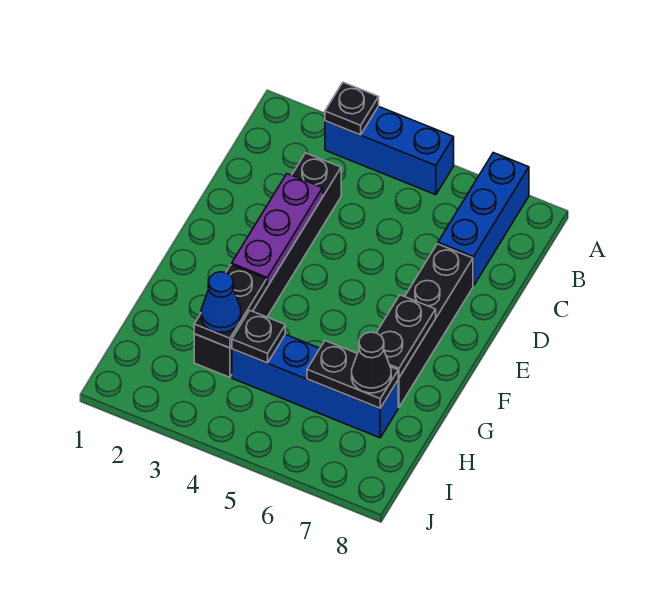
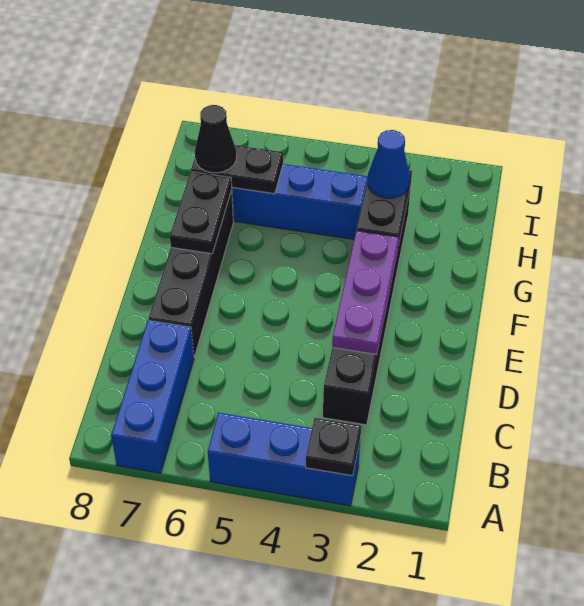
black 1x1 plate [232,311,285,363] -> none

